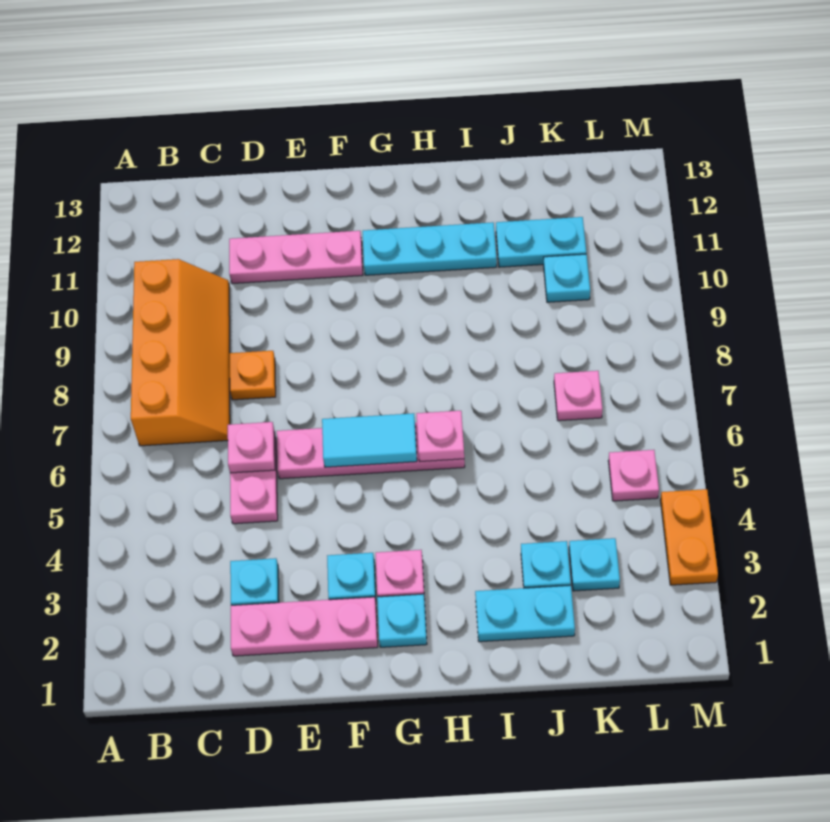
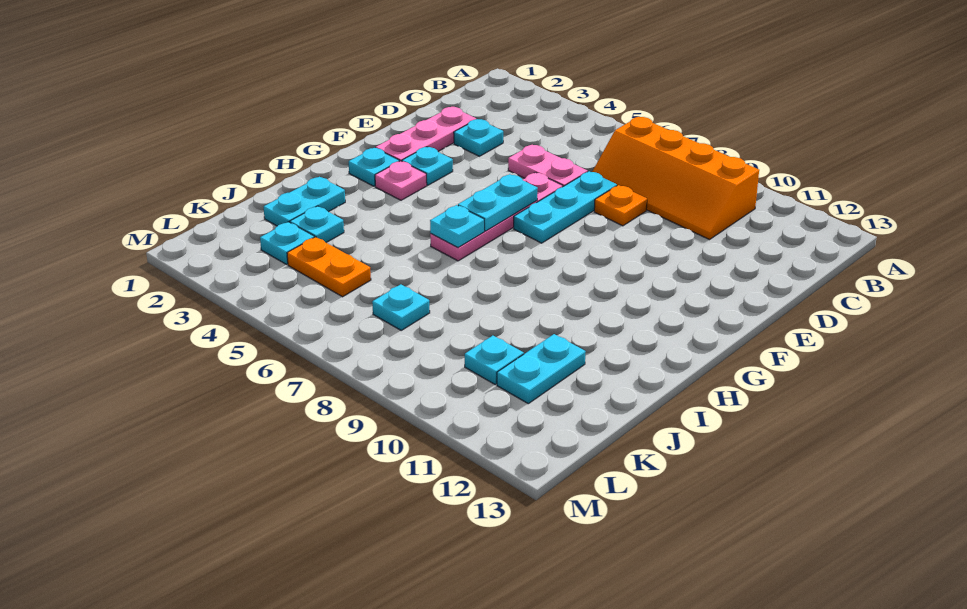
pink 1x1 plate [228,422,275,473] -> none
pink 1x3 plate [229,231,363,284] -> none
cyan 1x2 tile [322,413,417,467] -> cyan 1x2 plate [458,174,538,231]
cyan 1x3 plate [363,222,497,275] -> cyan 1x3 plate moved to [514,171,617,243]
pink 1x1 plate [417,411,464,462] -> cyan 1x1 plate [430,205,484,248]
pink 1x1 plate [554,371,602,421] -> cyan 1x1 plate [372,284,430,330]
pink 1x1 plate [608,450,659,501] -> none
orange 1x2 plate [660,489,718,585] -> orange 1x2 plate moved to [287,237,371,297]

